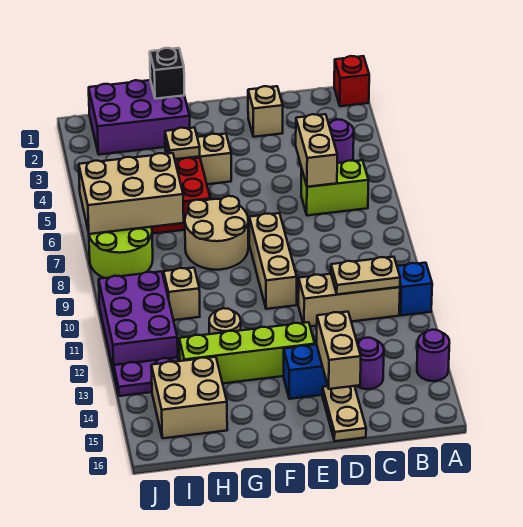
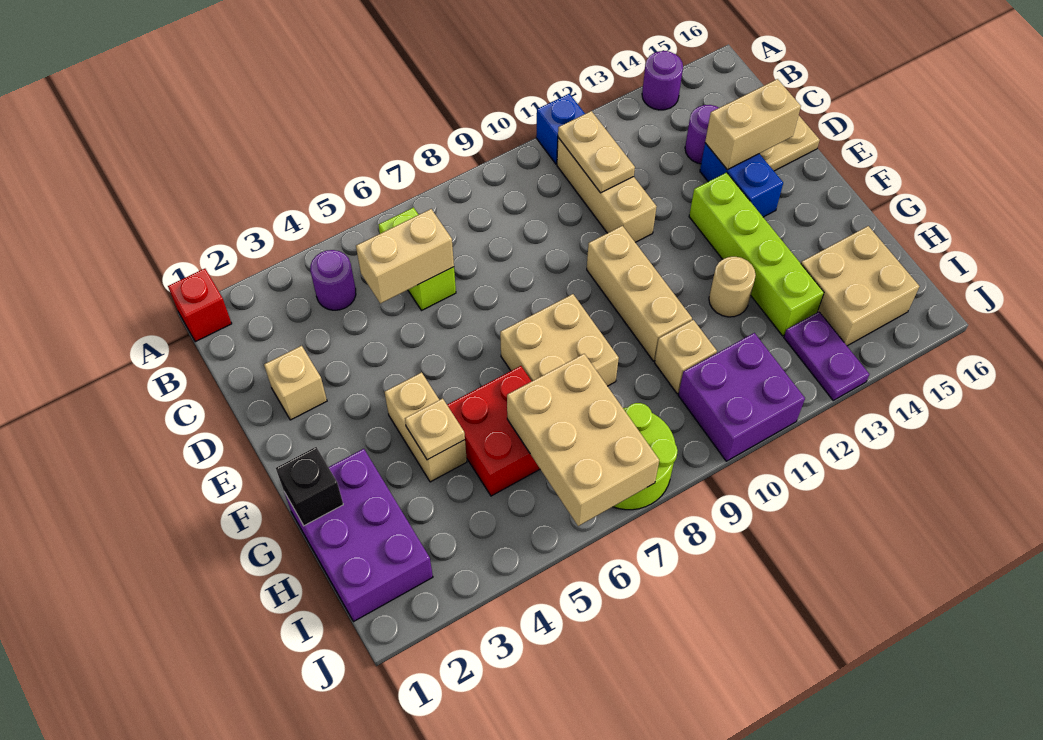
tan 1x3 brick [249,213,297,309] -> tan 1x3 brick turned to [587,226,692,361]
tan 2x2 round brick [185,196,248,270] -> tan 2x2 brick [500,294,619,386]
purple 2x3 brick [99,271,178,371] -> purple 2x2 brick [678,333,805,461]

